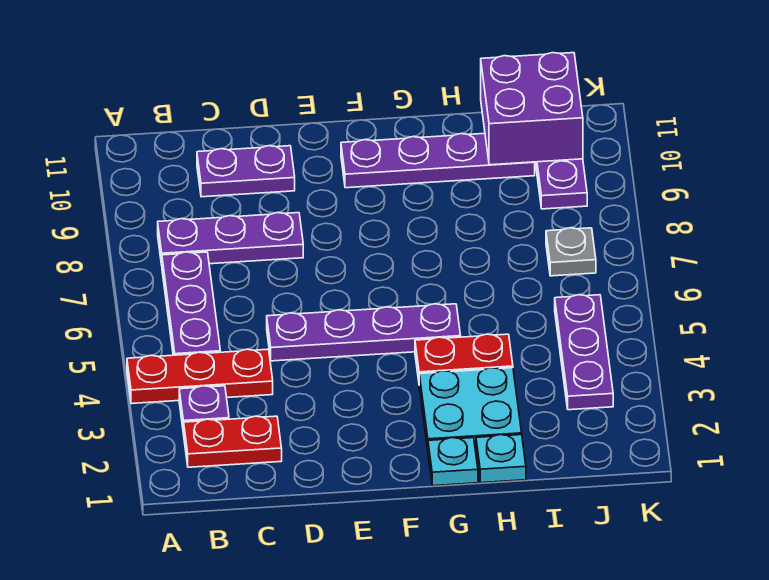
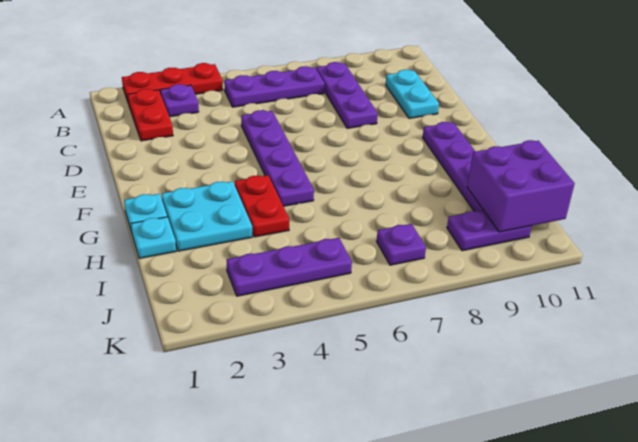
red 1x3 plate [127,349,273,404] -> red 1x3 plate turned to [122,63,223,102]
purple 1x2 plate [197,146,295,197] -> cyan 1x2 plate [386,70,439,118]
grey 1x1 plate [546,228,596,276] -> purple 1x1 plate [377,224,426,265]

